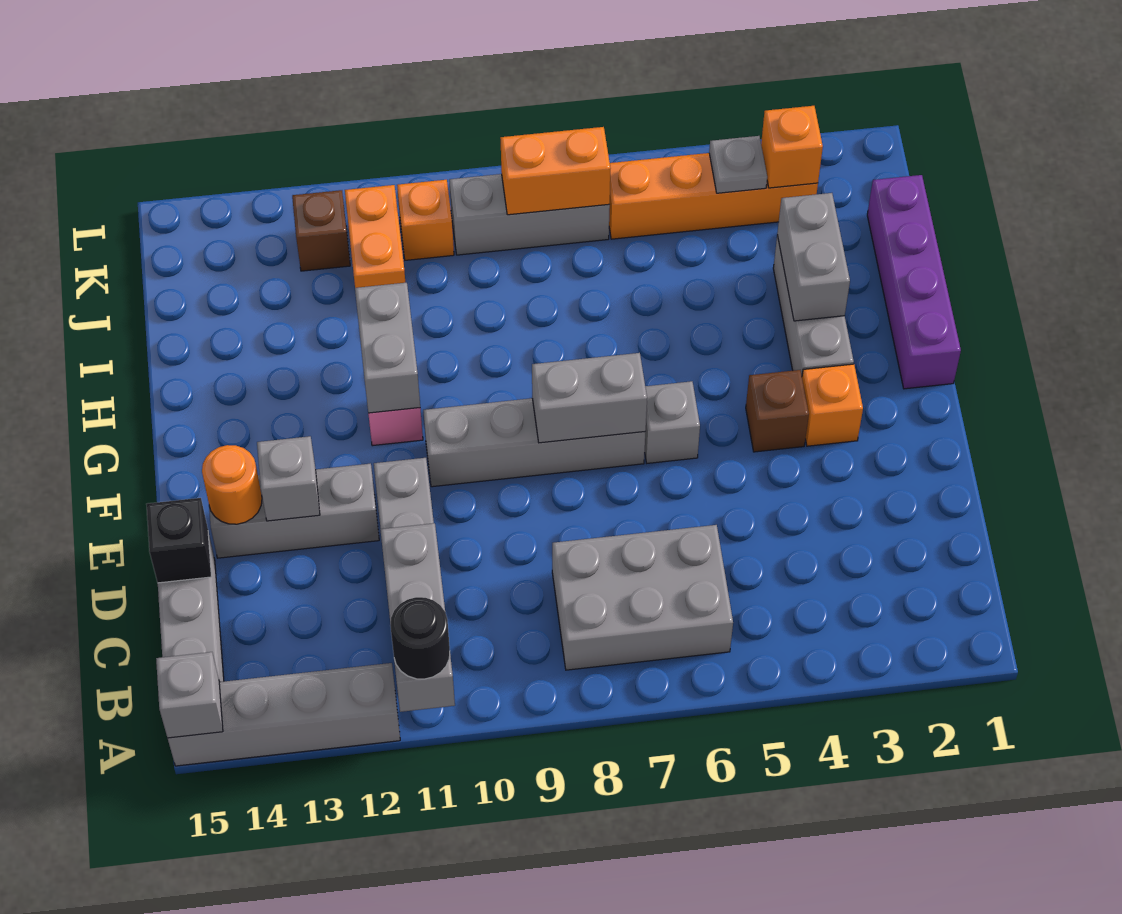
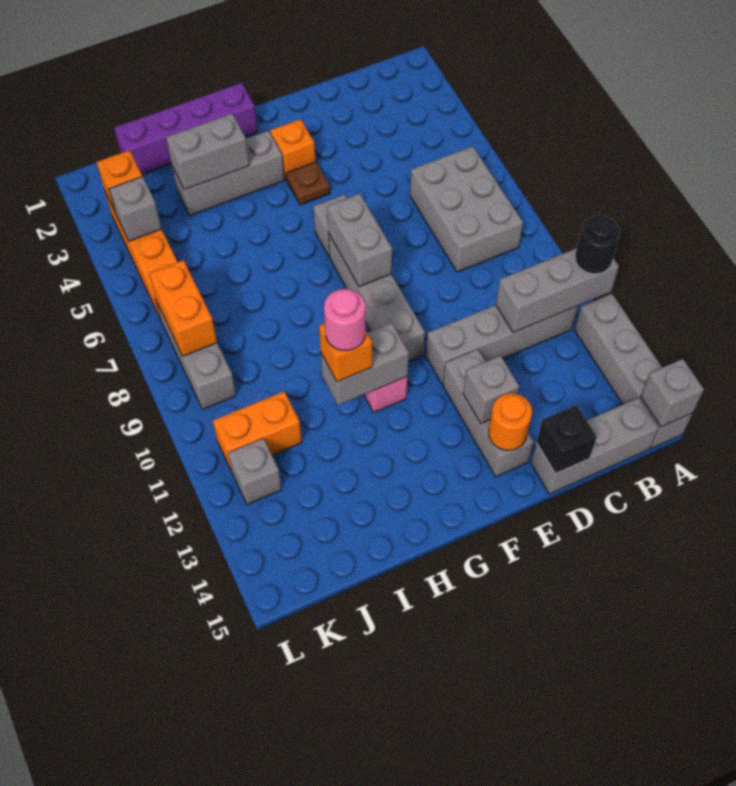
brown 1x1 brick [746,370,809,452] -> brown 1x1 plate [286,162,330,205]
none -> pink 1x1 round brick [324,289,365,351]
grey 1x1 plate [709,136,767,193] -> grey 1x1 brick [109,177,162,241]
orange 1x1 brick [397,180,454,260] -> orange 1x1 brick moved to [319,323,372,381]
brown 1x1 brick [292,190,350,271] -> grey 1x1 brick [228,439,282,504]

